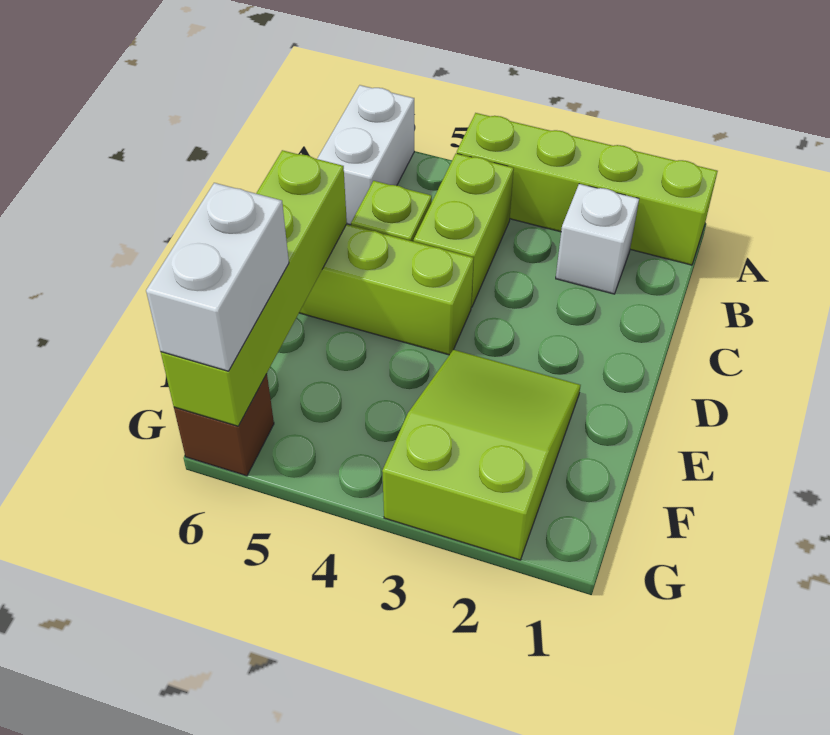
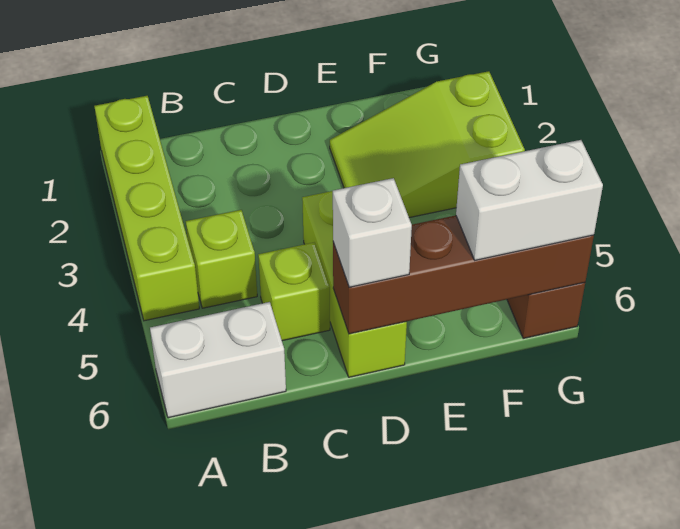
white 1x1 brick [556,184,639,294] -> white 1x1 brick moved to [333,178,412,287]
lime 1x2 brick [414,153,514,307] -> lime 1x1 brick [186,210,257,308]
lime 1x4 brick [161,150,347,426] -> brown 1x4 brick [333,215,594,334]

